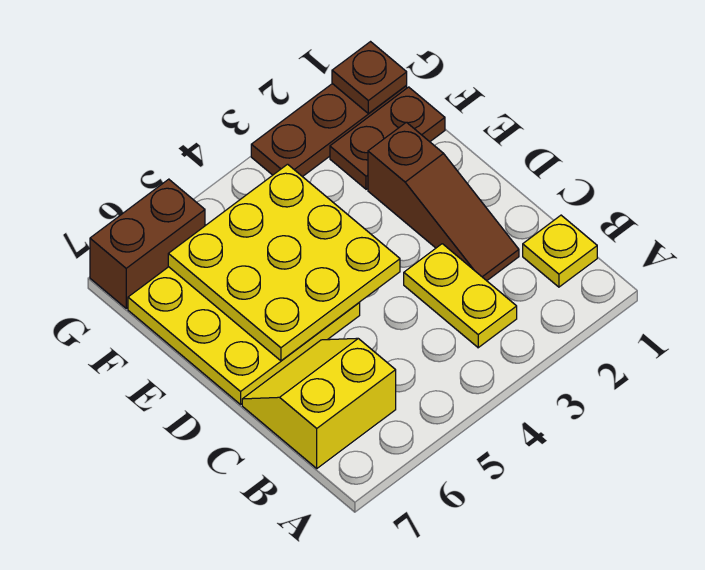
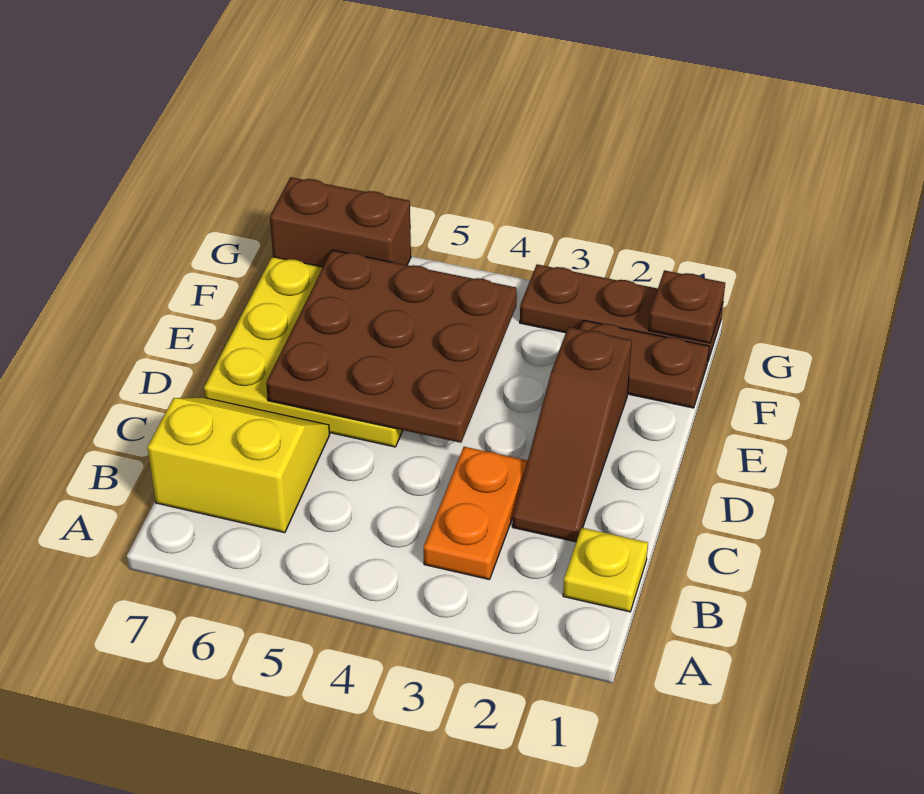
yellow 1x2 plate [404,244,517,348] -> orange 1x2 plate [424,447,528,580]
yellow 3x3 plate [168,164,400,361] -> brown 3x3 plate [266,250,517,443]

